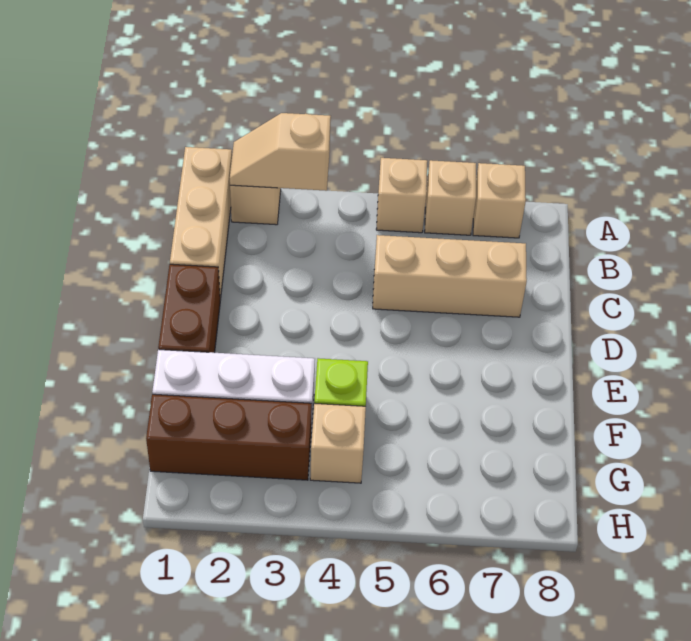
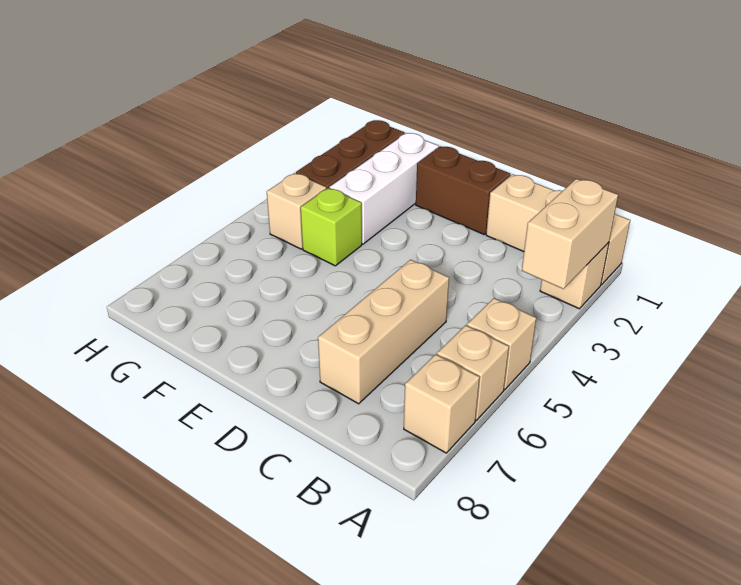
tan 1x2 slope [230,113,331,191] -> tan 1x2 brick [522,179,618,289]

